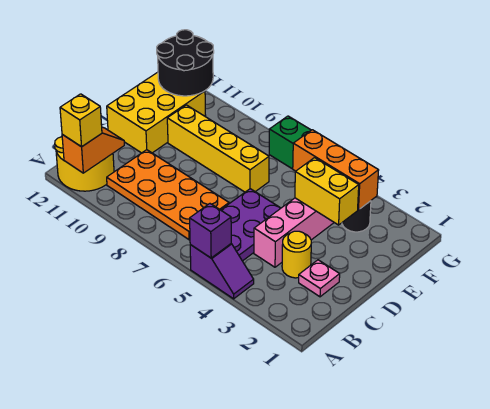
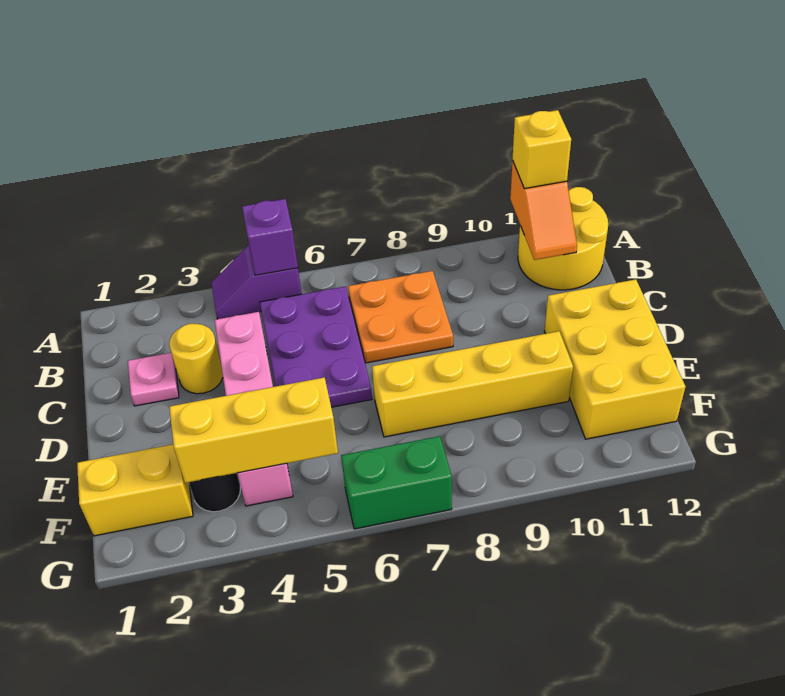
orange 2x4 plate [107,150,229,240] -> orange 2x2 plate [348,271,453,363]
yellow 1x2 brick [295,158,359,225] -> yellow 1x2 brick moved to [77,444,193,536]
orange 1x3 brick [293,130,379,210] -> yellow 1x3 brick [169,377,338,483]
black 2x2 round brick [157,30,214,96] -> none

